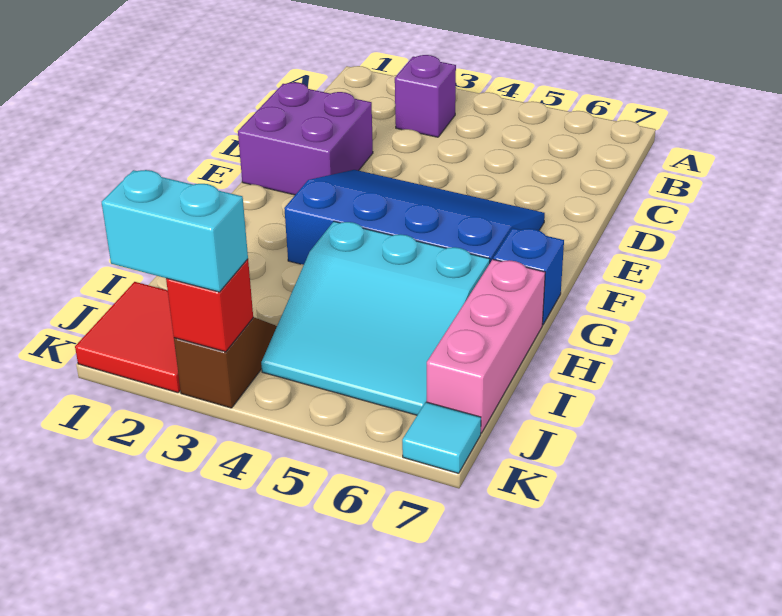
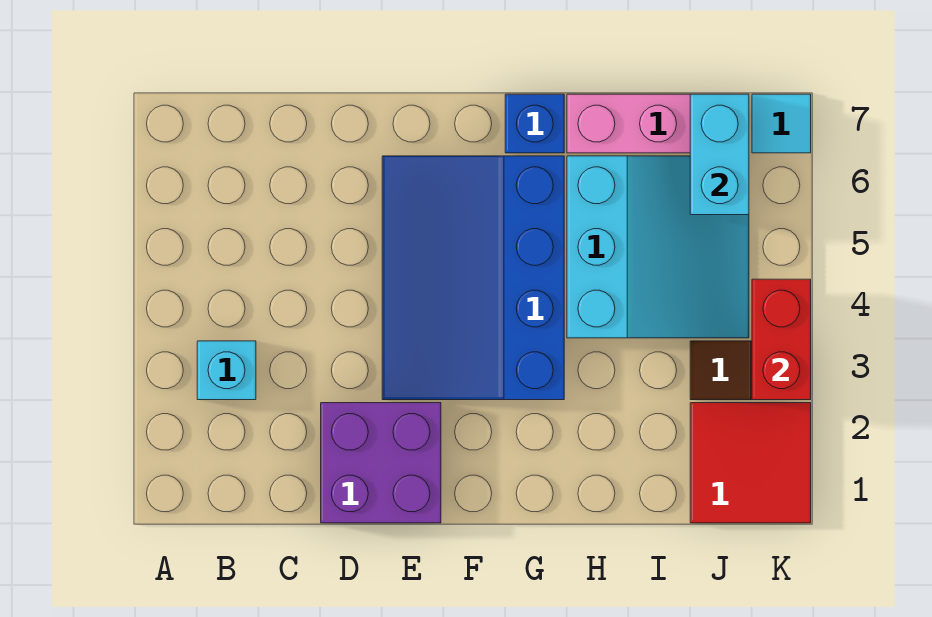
purple 1x1 brick [395,55,456,137] -> cyan 1x1 brick [197,341,256,400]
cyan 1x2 brick [102,170,248,292] -> cyan 1x2 brick moved to [690,94,749,215]
red 1x1 brick [166,259,253,352] -> red 1x2 brick [752,279,811,400]

